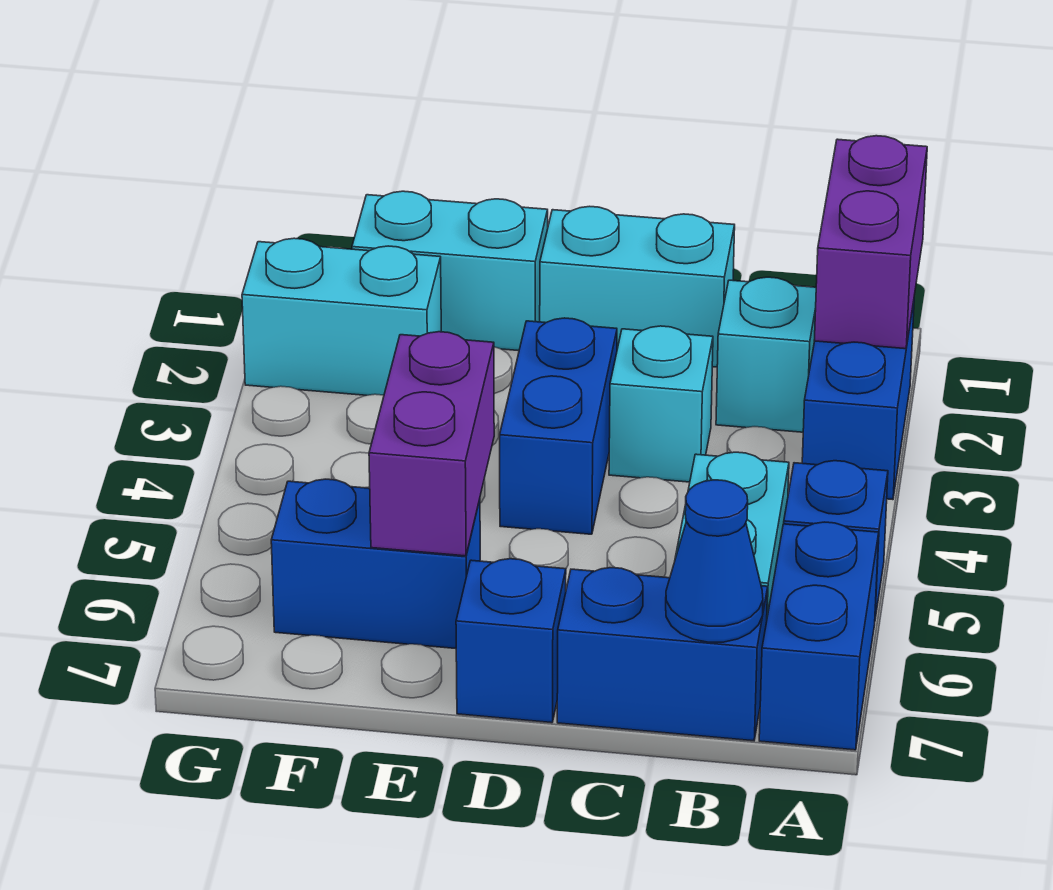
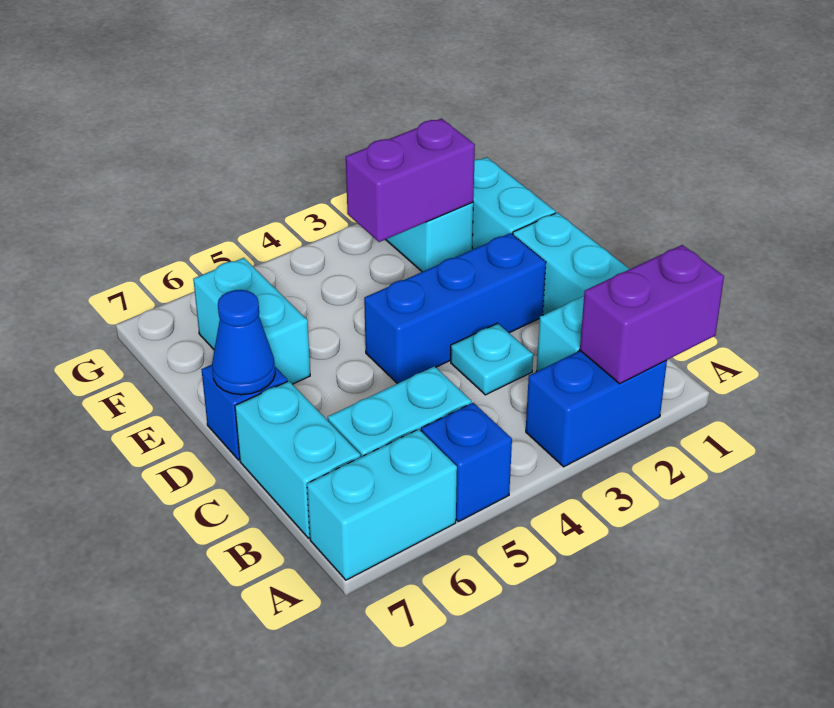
blue 1x2 brick [759,522,879,750] -> cyan 1x2 brick [307,429,457,580]
blue 1x2 brick [557,568,768,741] -> cyan 1x2 brick [235,381,361,538]
blue 1x1 cone [666,480,763,642] -> blue 1x1 cone moved to [212,290,275,395]
cyan 1x1 brick [609,326,713,482] -> cyan 1x1 plate [451,323,533,395]
blue 1x2 brick [500,318,617,534] -> blue 1x3 brick [364,233,546,384]
purple 1x2 brick [369,332,494,556] -> purple 1x2 brick moved to [346,118,475,242]
blue 1x2 brick [271,479,480,649] -> cyan 1x2 brick [193,258,310,384]

